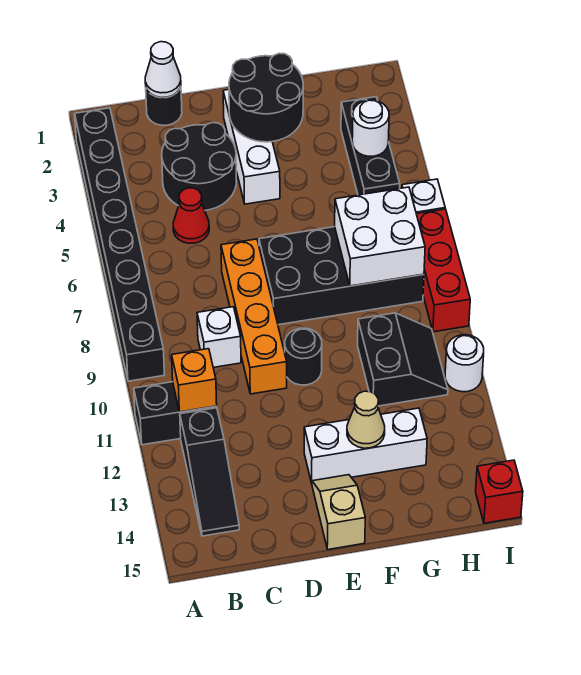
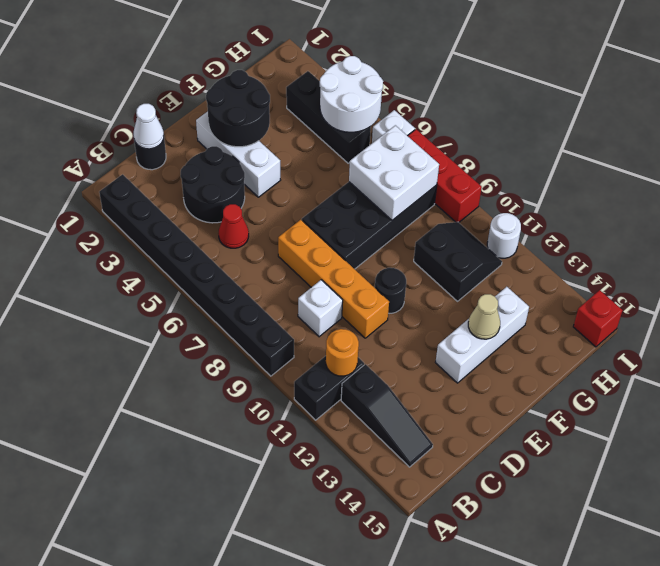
orange 1x1 brick [172,349,217,412] -> orange 1x1 round brick [326,329,359,376]
tan 1x2 slope [312,475,365,550] -> none
white 1x1 round brick [352,100,389,156] -> white 2x2 round brick [320,56,383,132]

